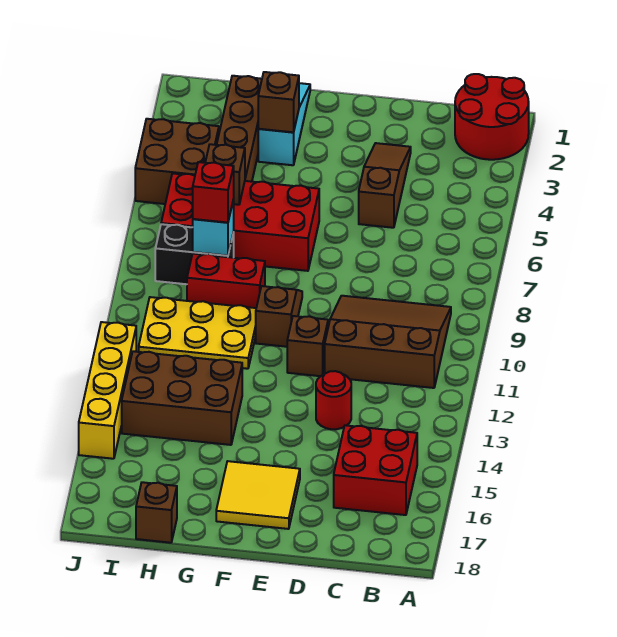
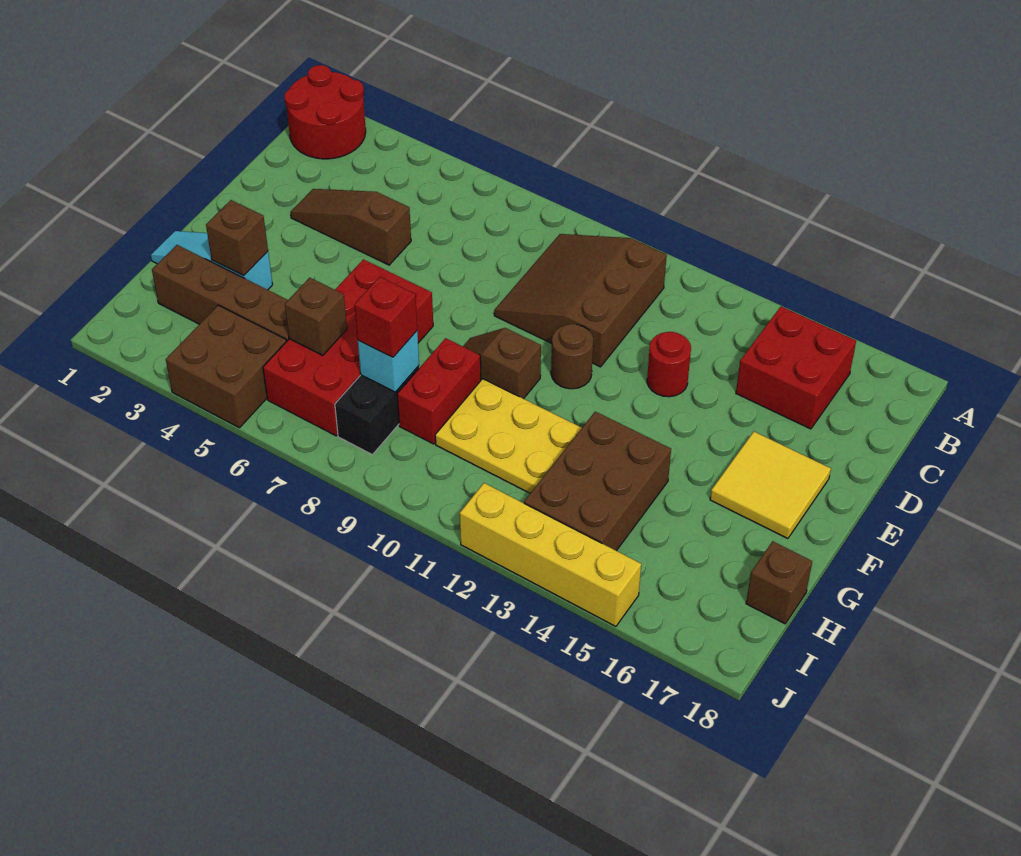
brown 1x1 brick [287,316,328,376] -> brown 1x1 round brick [551,324,593,389]
yellow 2x3 plate [139,297,256,369] -> yellow 2x3 plate turned to [435,379,582,493]

